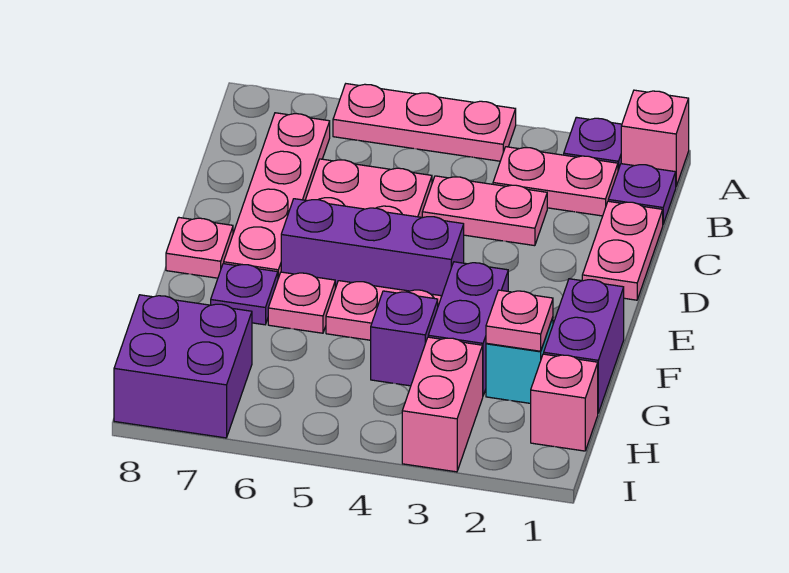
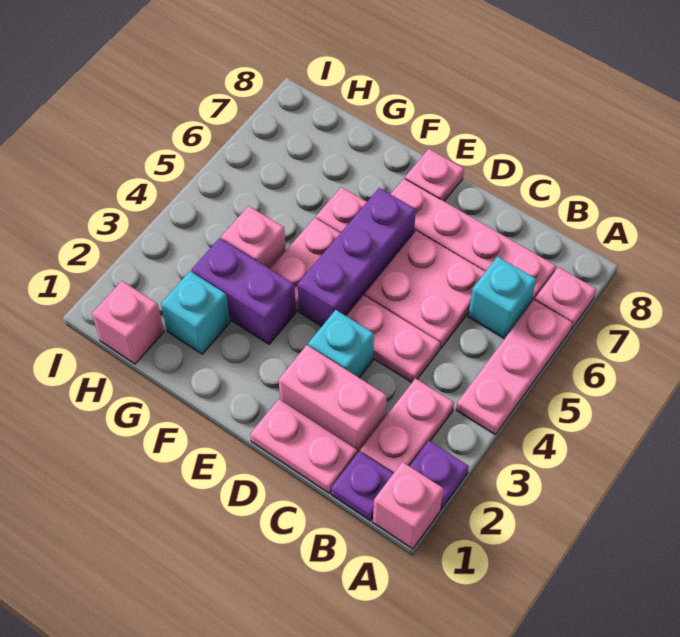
none -> cyan 1x1 brick [468,257,536,339]
pink 1x2 plate [422,176,547,246] -> pink 1x2 plate turned to [347,295,440,383]
none -> cyan 1x1 brick [308,310,374,378]
purple 1x2 brick [544,279,624,413] -> none
purple 1x1 plate [211,264,278,325] -> none
pink 1x1 plate [486,290,553,351] -> pink 1x1 plate moved to [535,267,597,329]
purple 1x1 brick [371,291,438,386] -> pink 1x1 brick [221,206,286,269]
pink 1x2 brick [402,337,483,472] -> pink 1x2 brick moved to [279,345,387,453]
purple 2x2 brick [114,295,252,438] -> none

